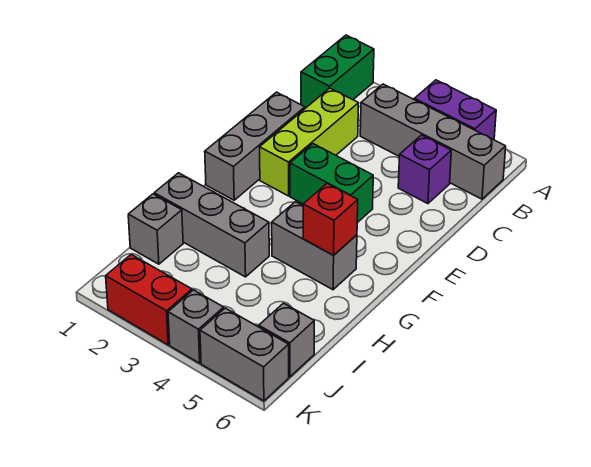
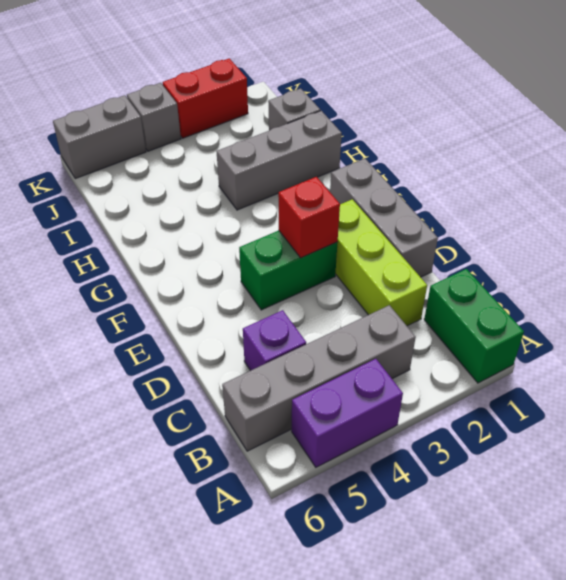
grey 1x2 brick [272,202,357,290] -> none
red 1x1 brick [303,183,358,255] -> red 1x1 brick moved to [278,177,340,258]
grey 1x1 brick [259,303,314,377] -> none

